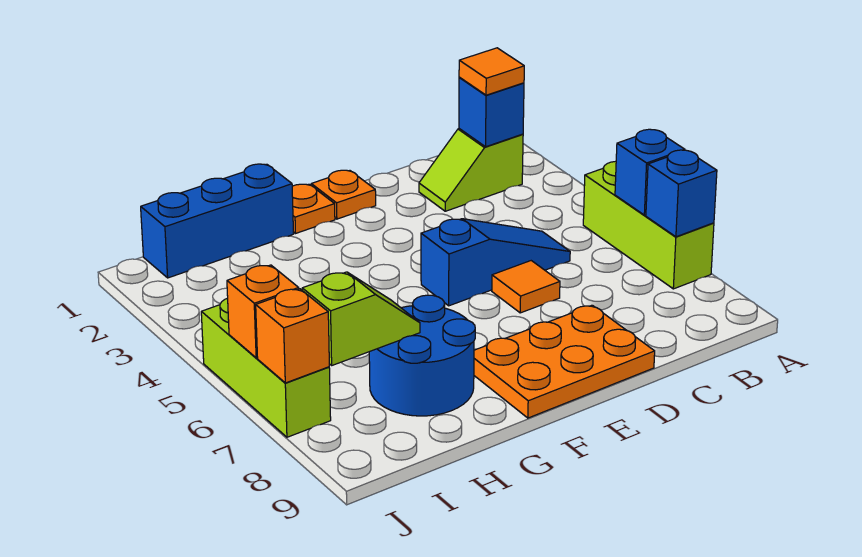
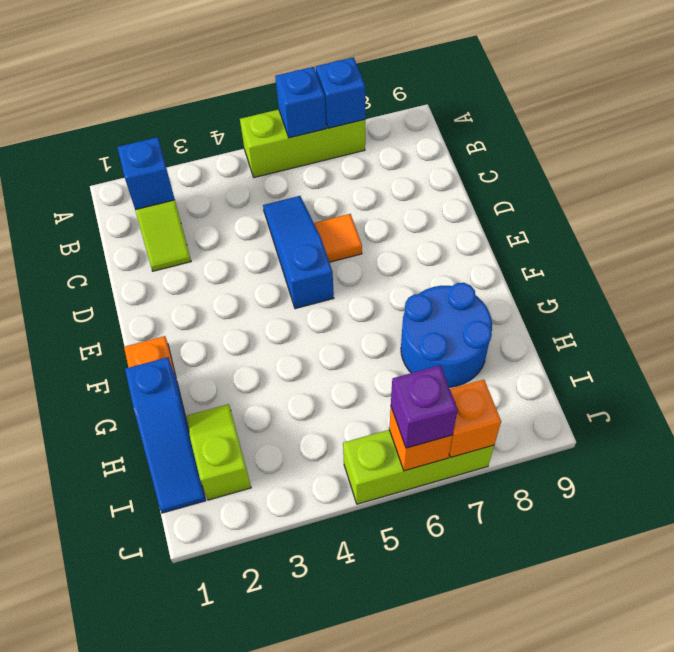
orange 1x1 tile [459,48,524,95] -> none
orange 2x3 plate [474,305,655,418] -> none
orange 1x1 plate [311,170,376,219] -> none
blue 1x3 brick [141,164,293,278] -> blue 1x3 slope [125,357,206,513]
lime 1x2 slope [302,272,420,365] -> lime 1x2 slope moved to [187,404,251,500]
none -> purple 1x1 brick [391,365,458,448]

